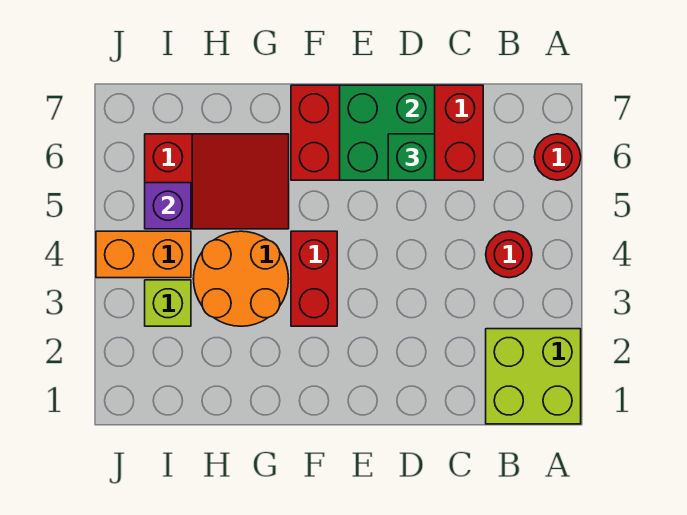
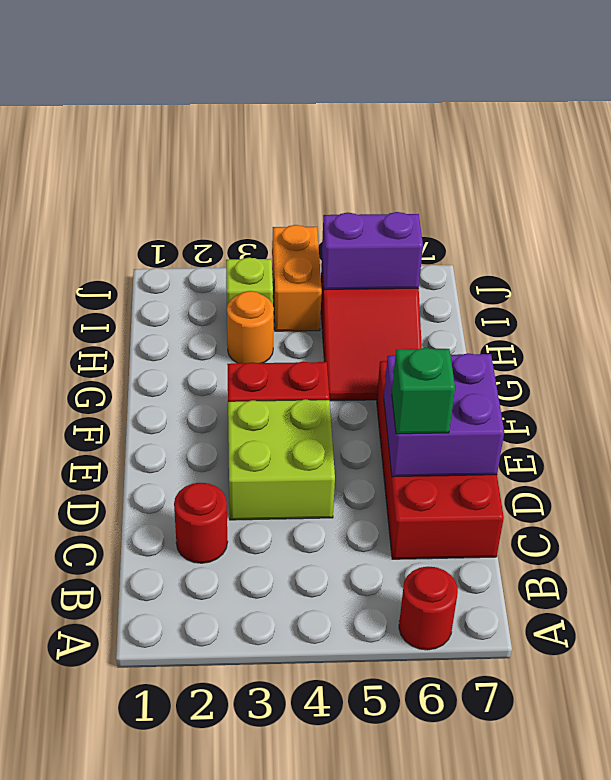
lime 2x2 brick [486,329,581,424] -> lime 2x2 brick moved to [228,399,335,520]
red 1x1 round brick [486,231,532,278] -> red 1x1 round brick moved to [174,483,228,563]
green 2x2 brick [340,85,435,180] -> purple 2x2 brick [384,353,504,477]
orange 2x2 round brick [193,231,289,326] -> orange 1x1 round brick [227,291,274,363]
purple 1x1 brick [145,183,191,229] -> purple 1x2 brick [322,212,423,289]

